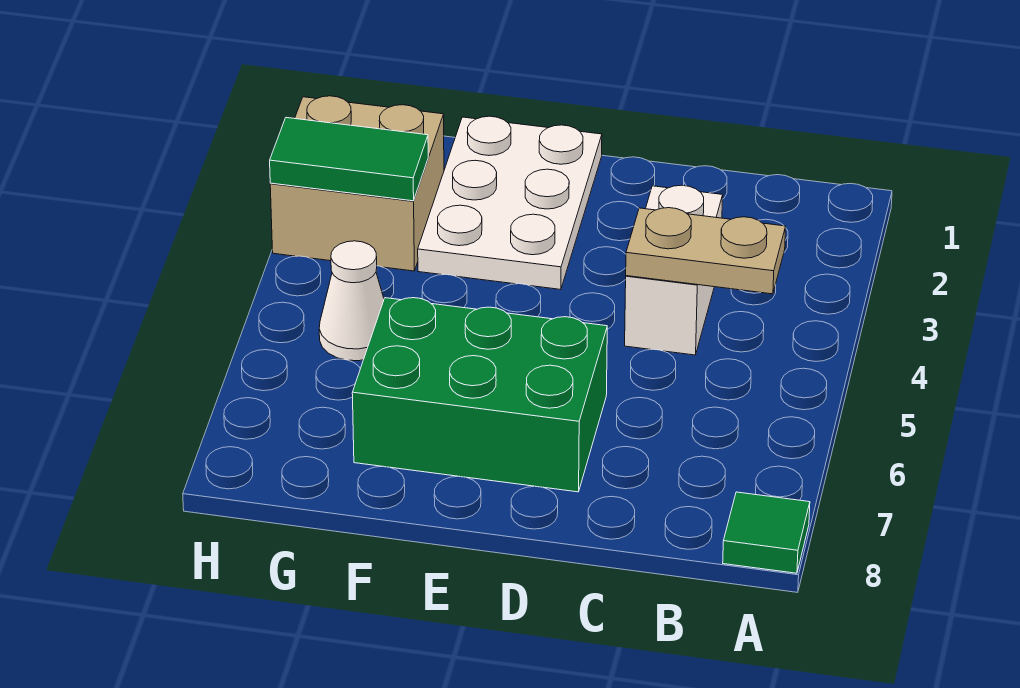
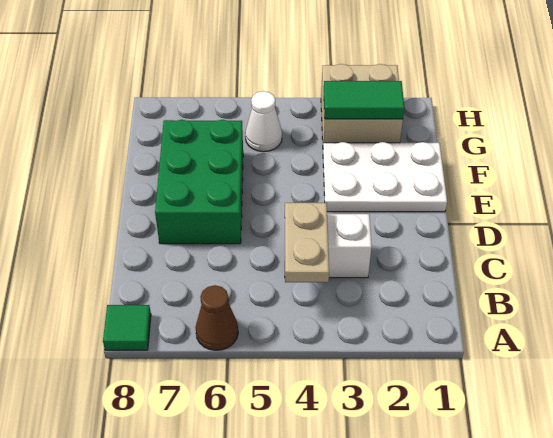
none -> brown 1x1 cone [196,285,238,350]
green 1x2 tile [270,118,428,201] -> green 1x2 tile turned to [324,81,404,119]

